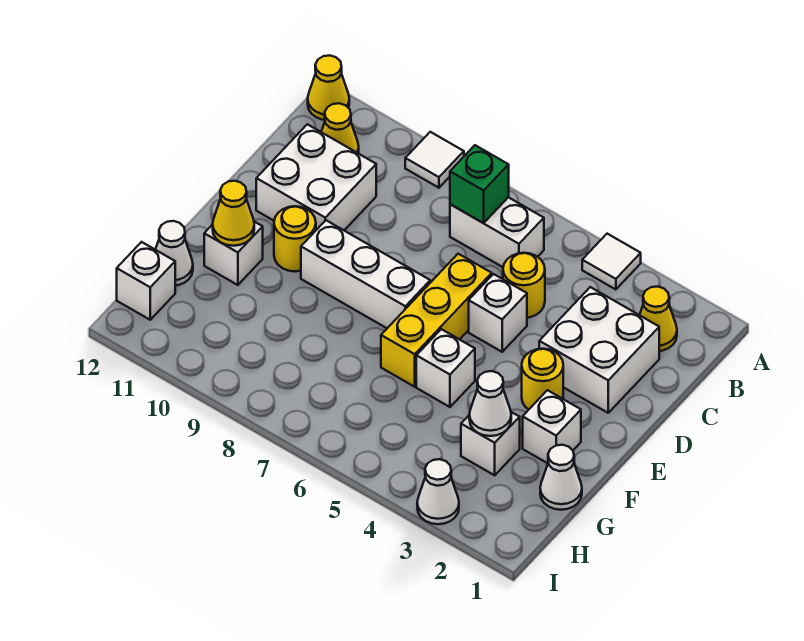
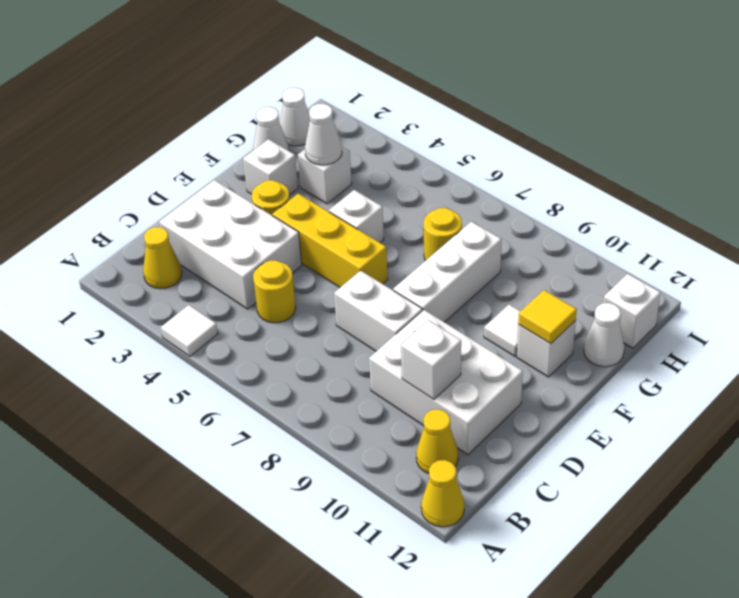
white 1x1 tile [405,132,464,188] -> white 1x1 tile moved to [484,305,520,356]
white 1x2 brick [450,197,544,267] -> white 1x2 brick moved to [334,270,422,351]
green 1x1 brick [450,145,509,223] -> none
white 2x2 brick [539,287,659,413] -> white 2x3 brick [159,180,302,309]
white 2x2 brick [256,124,376,230] -> white 2x3 brick [369,310,523,455]
white 1x1 brick [469,274,527,352] -> white 1x1 brick moved to [401,320,461,399]
yellow 1x3 brick [381,254,492,387] -> yellow 1x3 brick turned to [272,194,388,287]
white 1x3 brick [301,220,430,328] -> white 1x3 brick turned to [393,222,502,322]
yellow 1x1 round brick [274,206,316,271] -> yellow 1x1 round brick moved to [424,208,462,261]
yellow 1x1 cone [213,181,254,246] -> yellow 1x1 tile [518,290,577,344]
white 1x1 cone [417,459,459,524] -> white 1x1 cone moved to [280,88,310,146]

